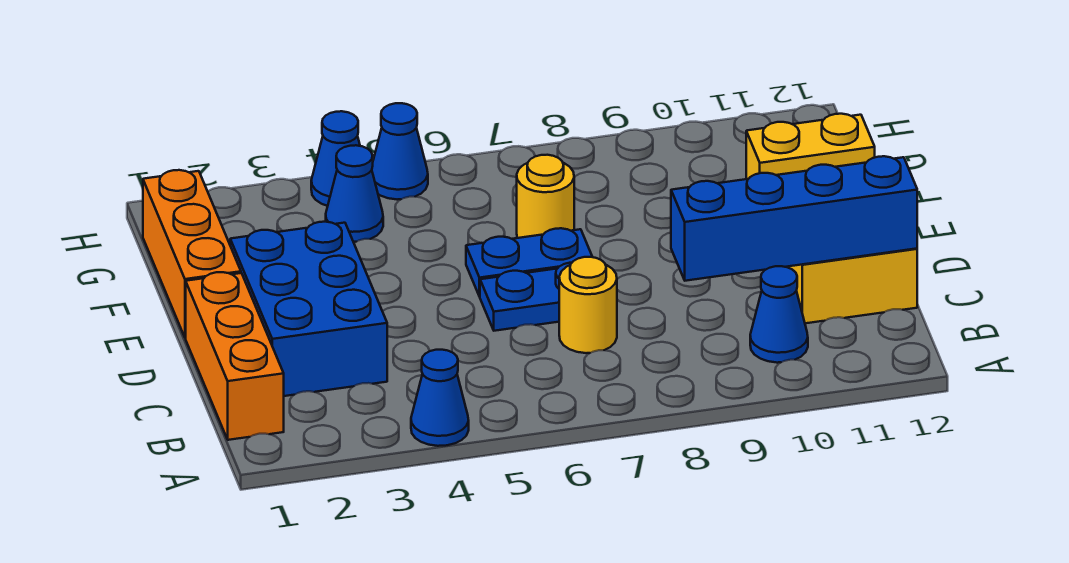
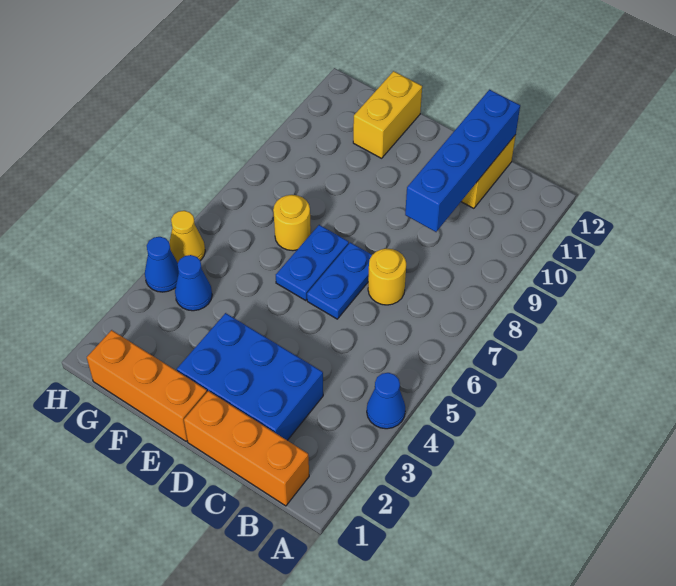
blue 1x1 cone [750,266,808,363] -> none
blue 1x1 cone [372,103,428,199] -> yellow 1x1 cone [169,211,205,262]

